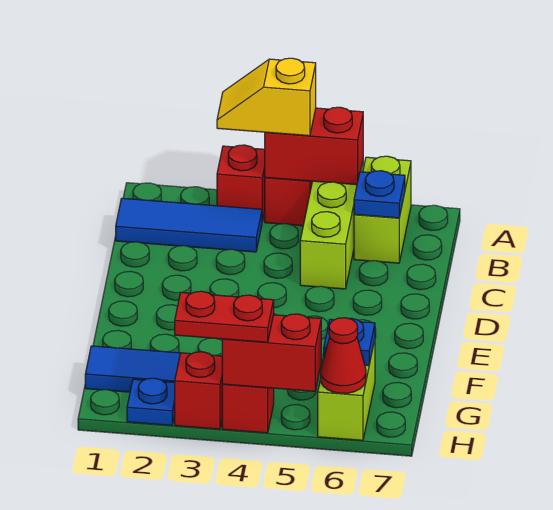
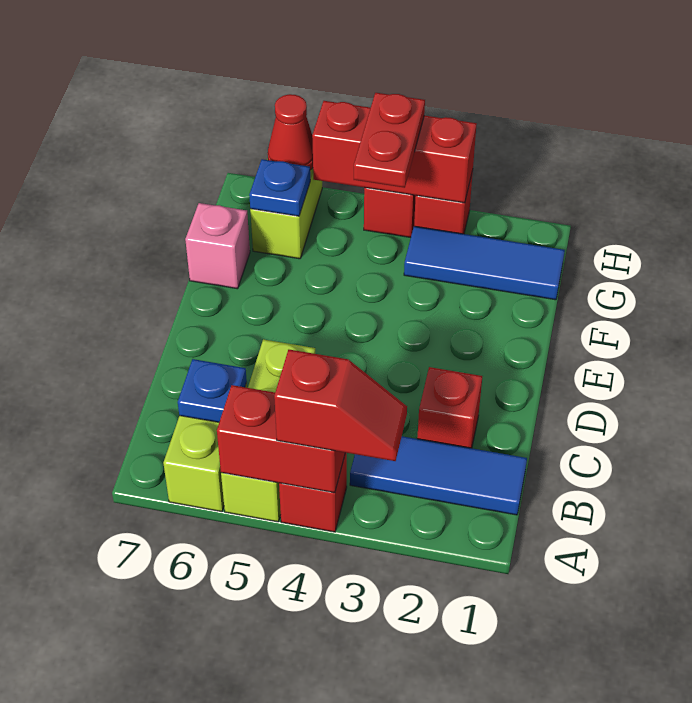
red 1x1 brick [217,145,265,222] -> red 1x1 brick moved to [417,367,482,448]
yellow 1x2 slope [217,58,316,136] -> red 1x2 slope [274,350,407,461]
none -> pink 1x1 brick [185,203,250,289]
blue 1x1 plate [127,378,175,425] -> none
red 1x2 plate [175,291,274,342] -> red 1x2 plate turned to [354,93,425,188]
red 1x2 brick [222,314,321,391] -> red 1x3 brick [312,101,477,203]

